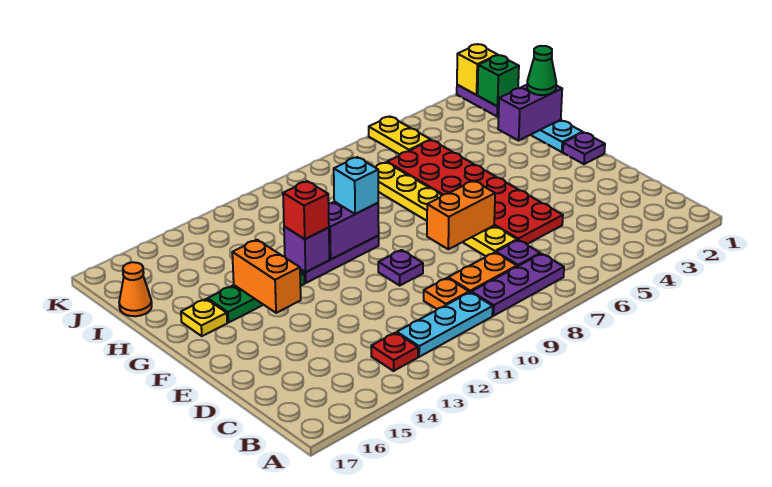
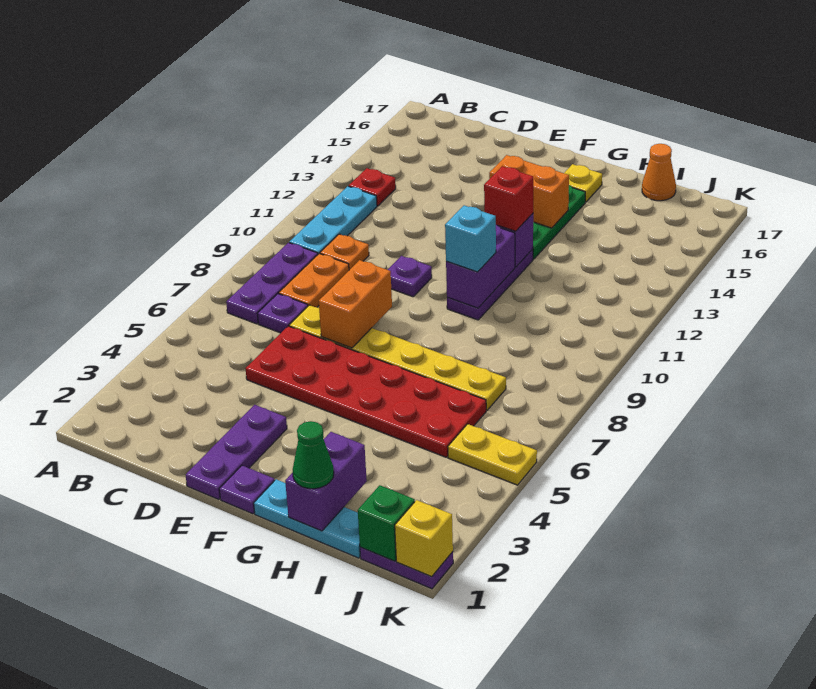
none -> purple 1x3 plate [186,405,287,500]

